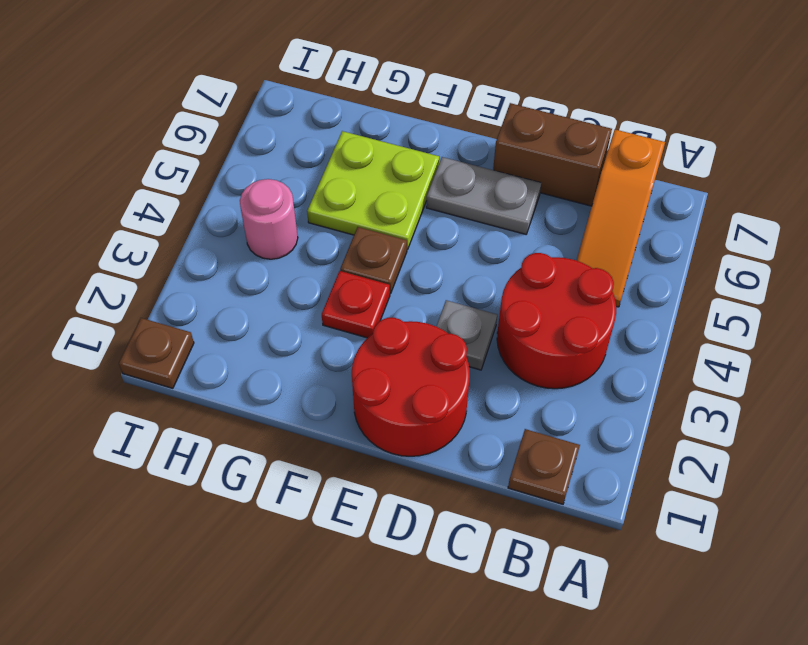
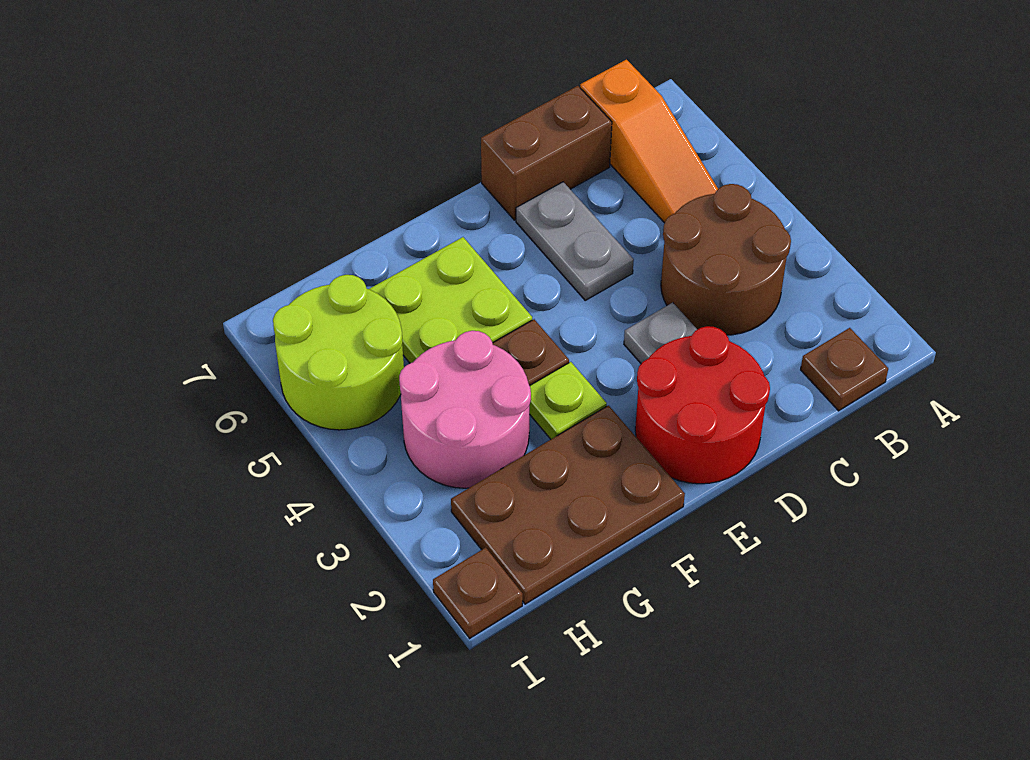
red 2x2 round brick [497,253,616,389] -> brown 2x2 round brick [661,184,791,335]
grey 1x2 plate [426,157,541,234] -> grey 1x2 plate turned to [516,182,634,300]
none -> brown 2x3 plate [451,406,685,604]
red 1x1 plate [322,271,390,338] -> lime 1x1 plate [529,362,607,439]
pink 1x1 round brick [240,179,298,259] -> pink 2x2 round brick [399,331,531,488]
none -> lime 2x2 round brick [273,275,404,430]

